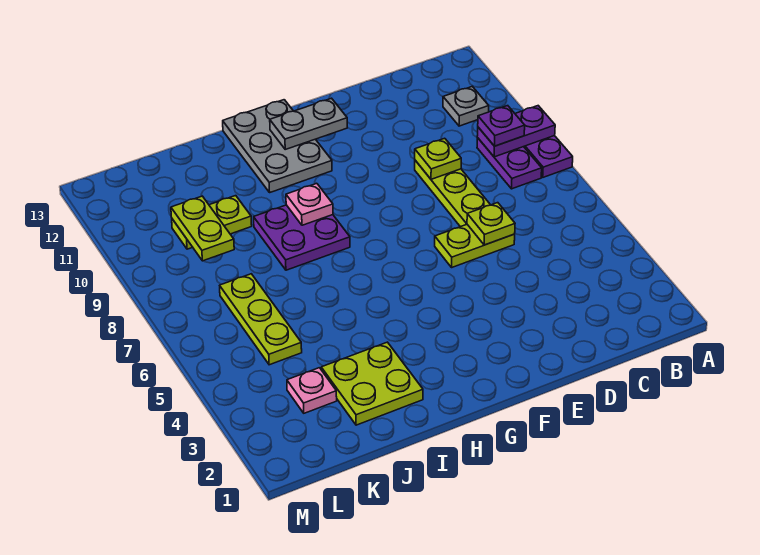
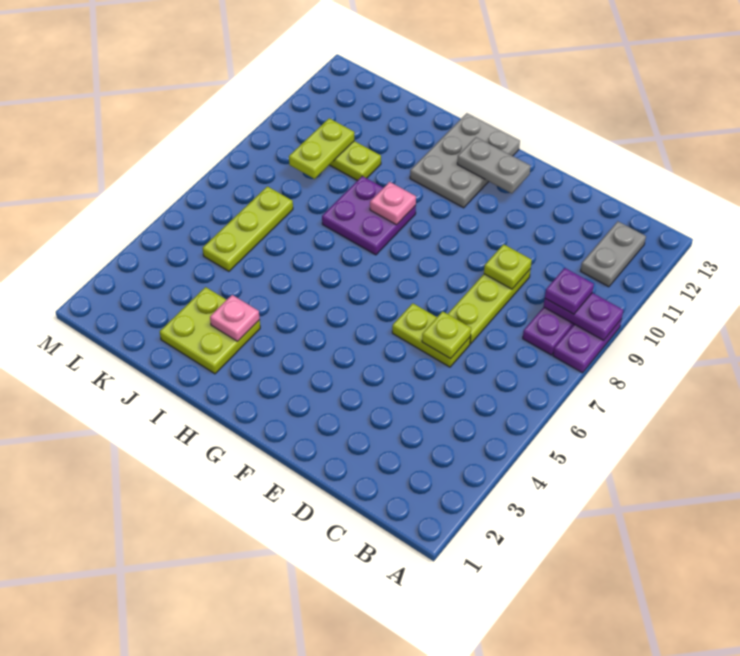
grey 1x1 plate [443,87,489,126] -> grey 1x2 plate [581,221,646,287]
pink 1x1 plate [287,368,337,413] -> pink 1x1 plate moved to [210,295,260,341]

